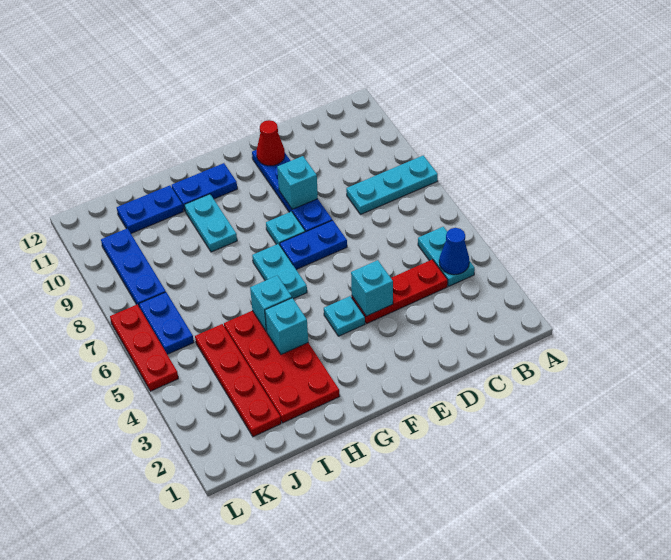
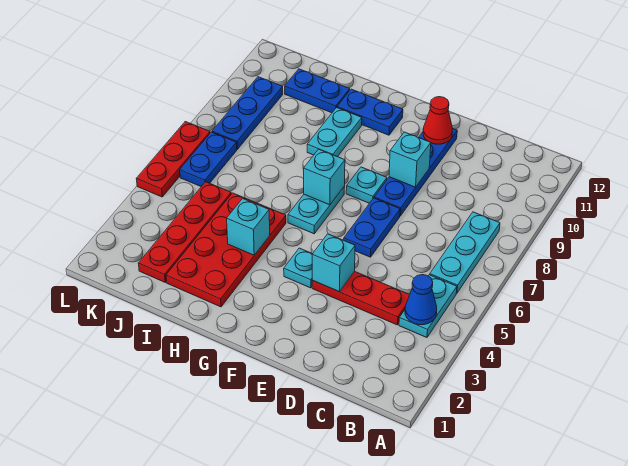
cyan 1x3 plate [346,156,438,215] -> cyan 1x3 plate turned to [430,212,500,293]
blue 1x2 plate [280,220,347,270] -> blue 1x2 plate turned to [344,198,400,257]
cyan 1x1 brick [250,275,292,332] -> cyan 1x1 brick moved to [304,149,345,205]

